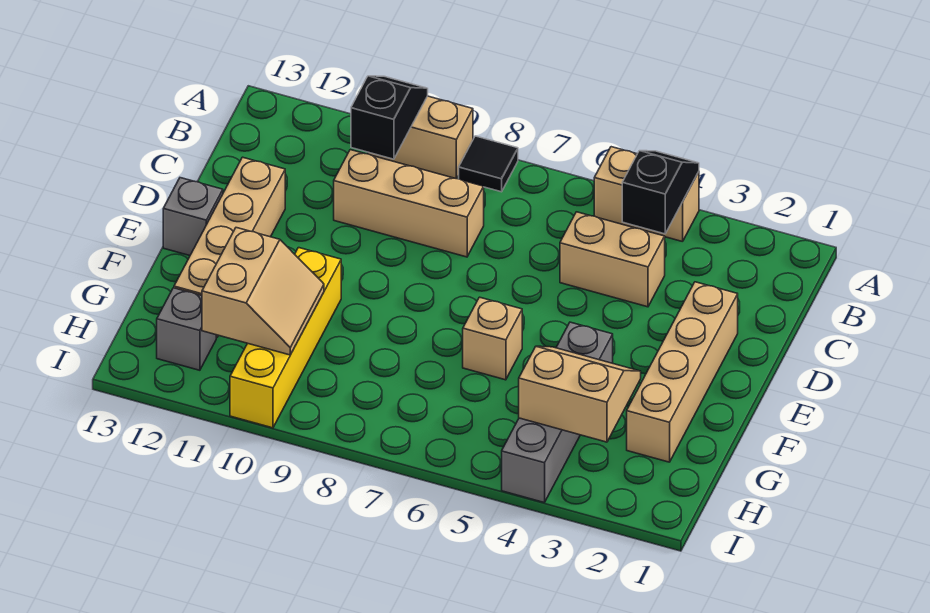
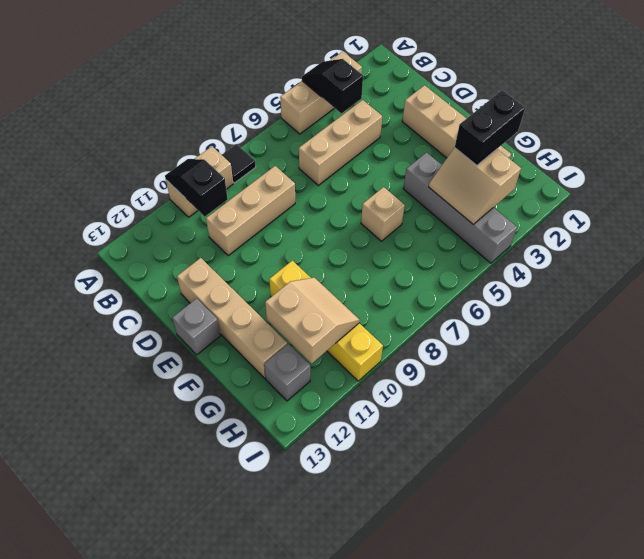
tan 1x2 brick [594,147,699,242] -> tan 1x3 brick [280,52,362,134]
tan 1x2 brick [560,212,665,307] -> tan 1x3 brick [299,100,382,185]
none -> black 1x2 brick [455,90,525,165]
tan 2x2 slope [519,346,641,442] -> tan 2x2 slope turned to [429,148,521,224]

